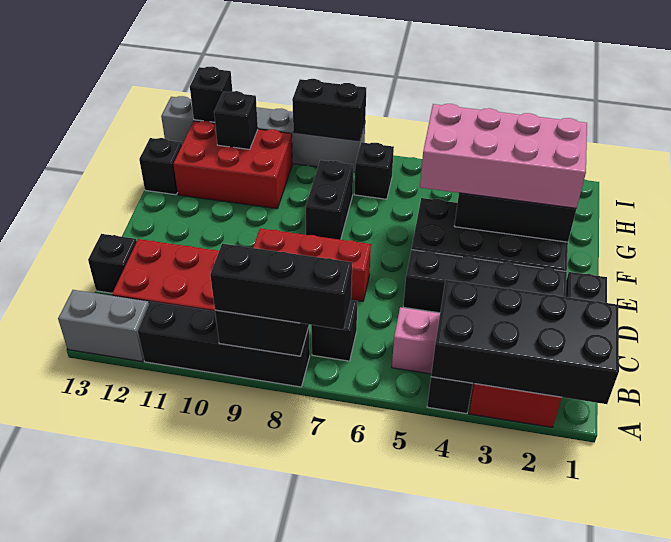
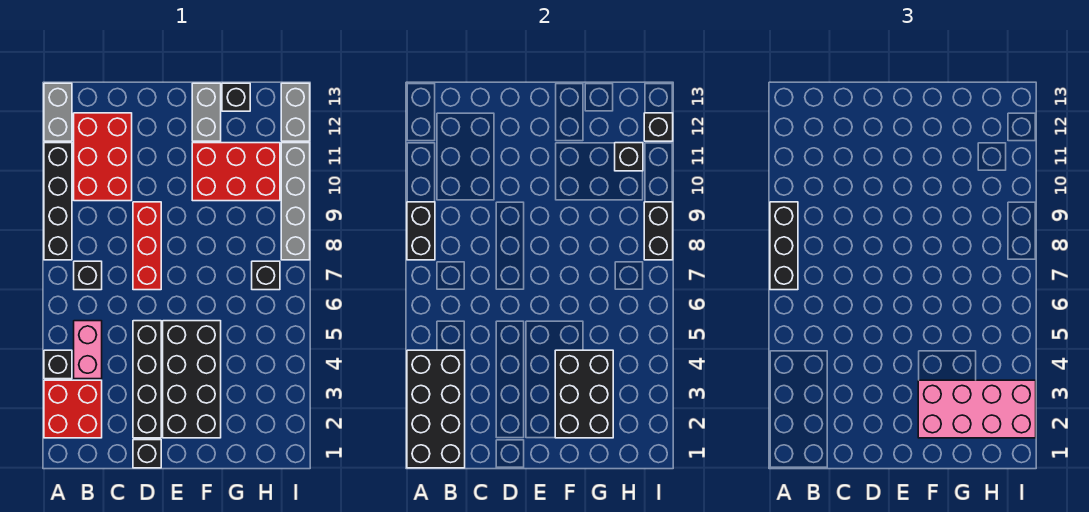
black 1x1 brick [88,234,137,293] -> none
pink 2x4 brick [420,104,587,208] -> pink 2x4 brick turned to [918,380,1036,438]
black 1x2 brick [306,160,353,240] -> none
none -> grey 1x2 brick [192,83,221,141]
red 2x3 brick [173,121,293,209] -> red 2x3 brick turned to [192,143,280,201]

